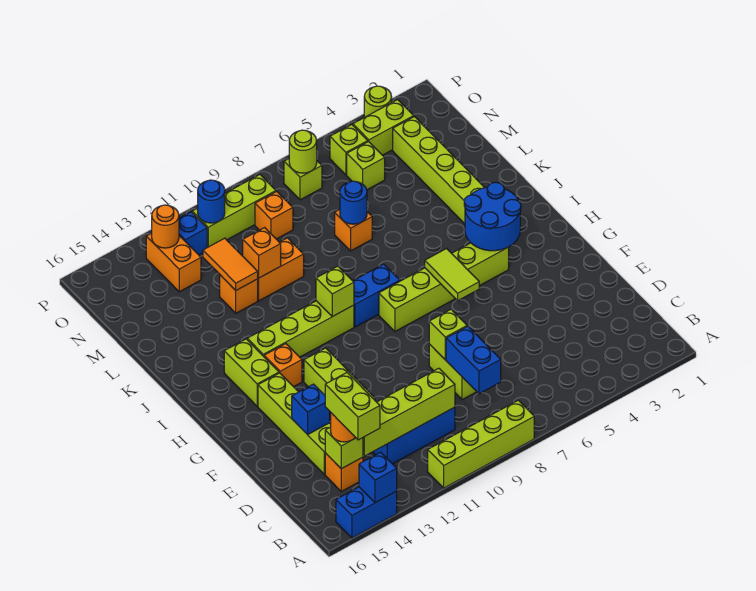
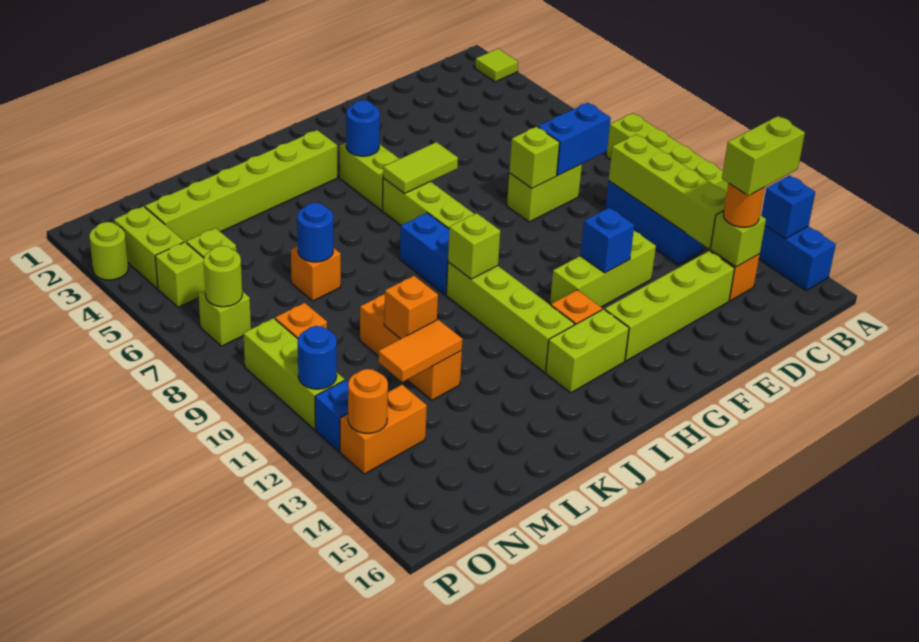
none -> lime 1x1 tile [475,49,518,82]
blue 1x1 brick [292,384,330,435] -> blue 1x1 brick moved to [580,208,634,273]
blue 2x2 round brick [464,182,521,251] -> blue 1x1 round brick [346,100,380,156]

